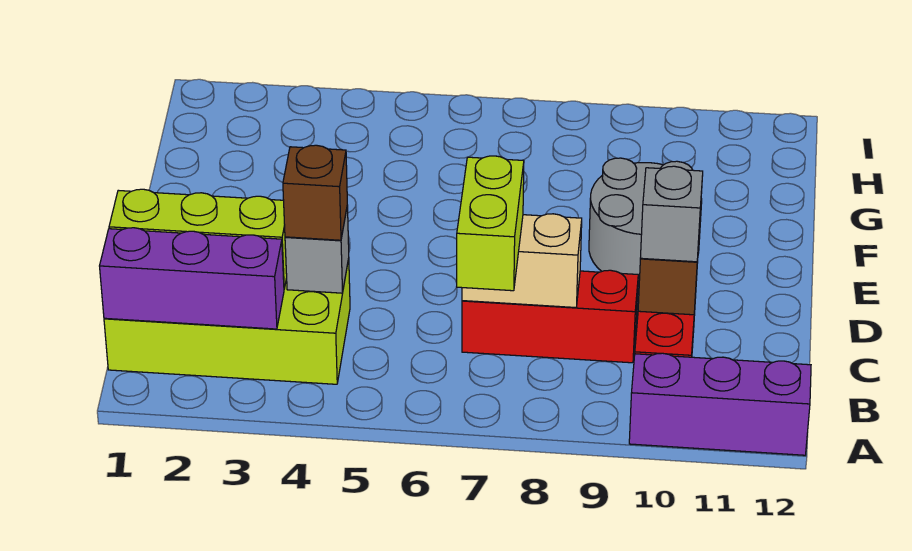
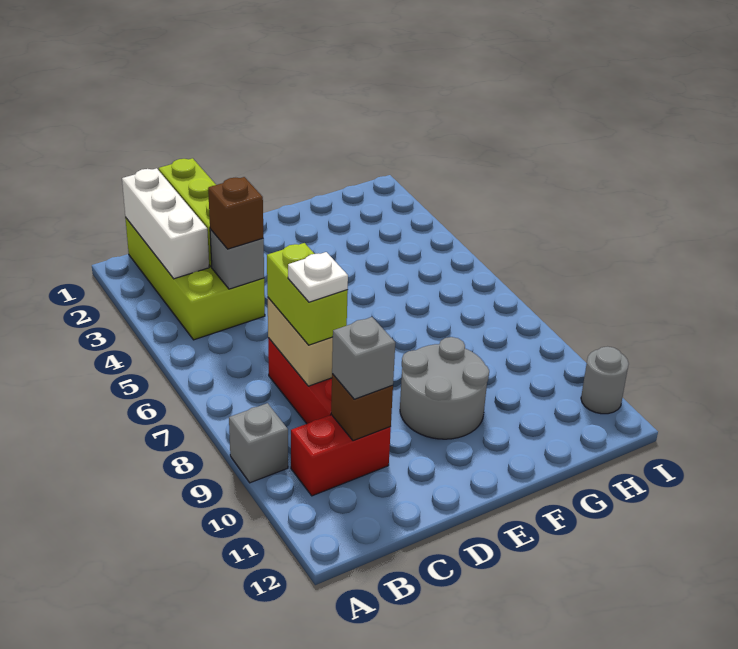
none -> grey 1x1 brick [229,403,288,483]
purple 1x3 brick [629,353,811,455] -> none
purple 1x3 brick [100,228,284,329] -> white 1x3 brick [122,168,209,279]
lime 1x2 brick [457,156,524,291] -> lime 1x2 brick turned to [267,243,348,345]
none -> white 1x1 plate [288,252,348,302]
none -> grey 1x1 round brick [581,347,629,414]

